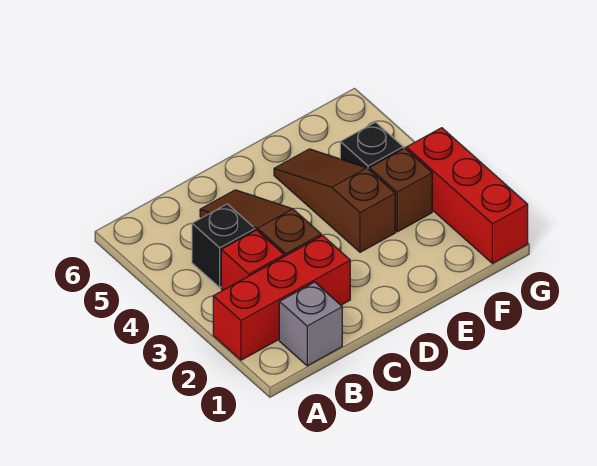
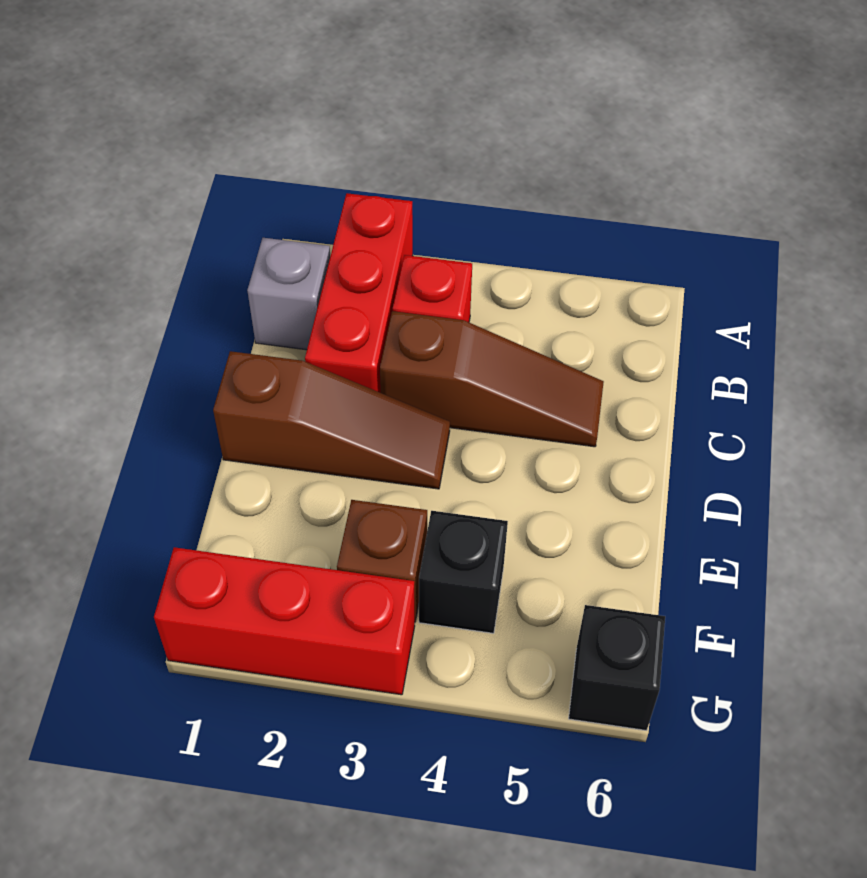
black 1x1 brick [192,204,255,288] -> black 1x1 brick moved to [569,605,665,730]
brown 1x3 slope [274,149,395,252] -> brown 1x3 slope moved to [213,351,450,489]

